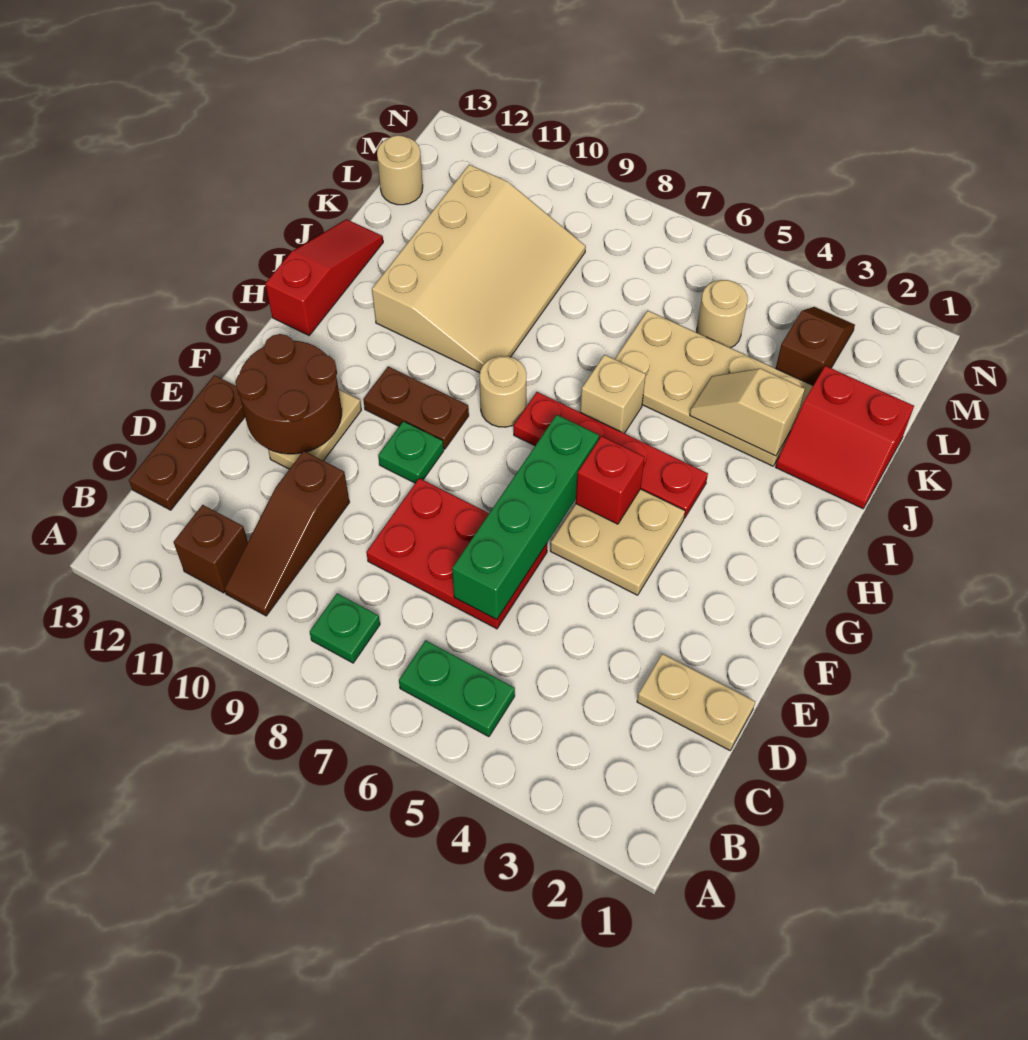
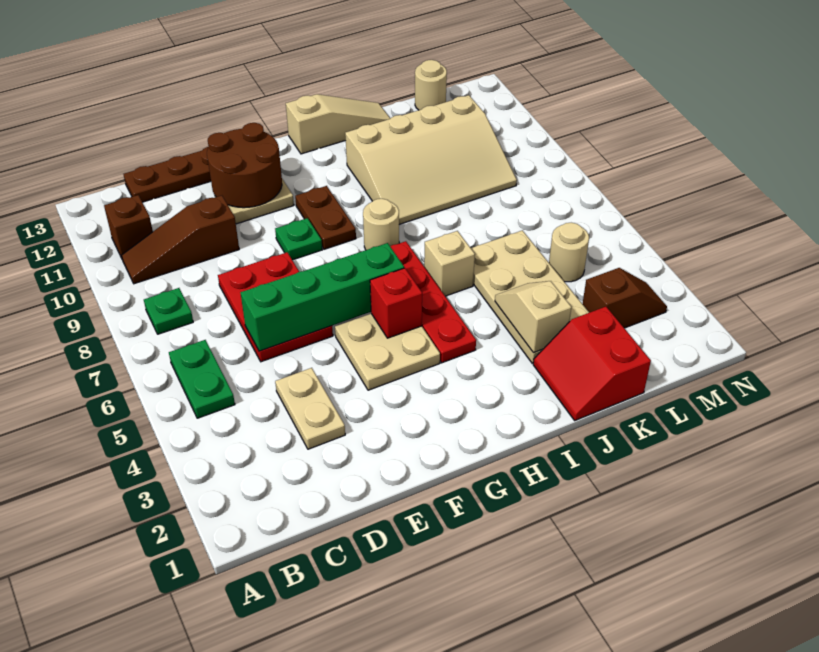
tan 1x2 plate [637,654,755,750] -> tan 1x2 plate moved to [275,368,345,449]
red 1x3 slope [265,219,383,335] -> tan 1x3 slope [286,94,391,154]

